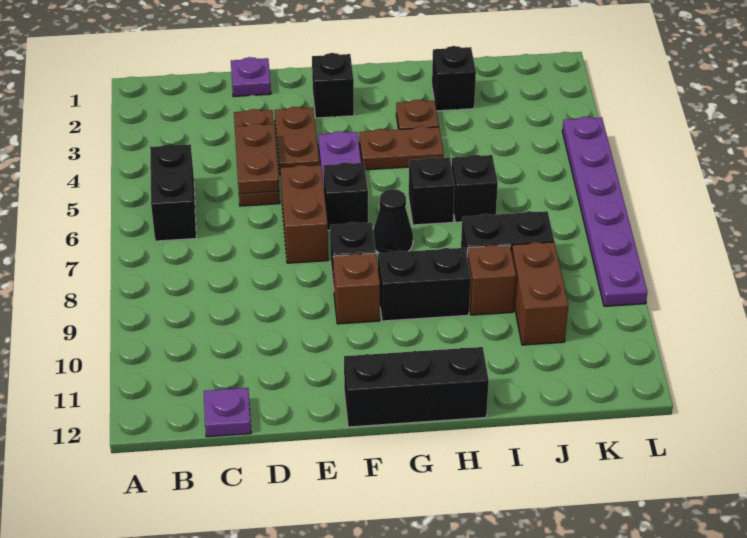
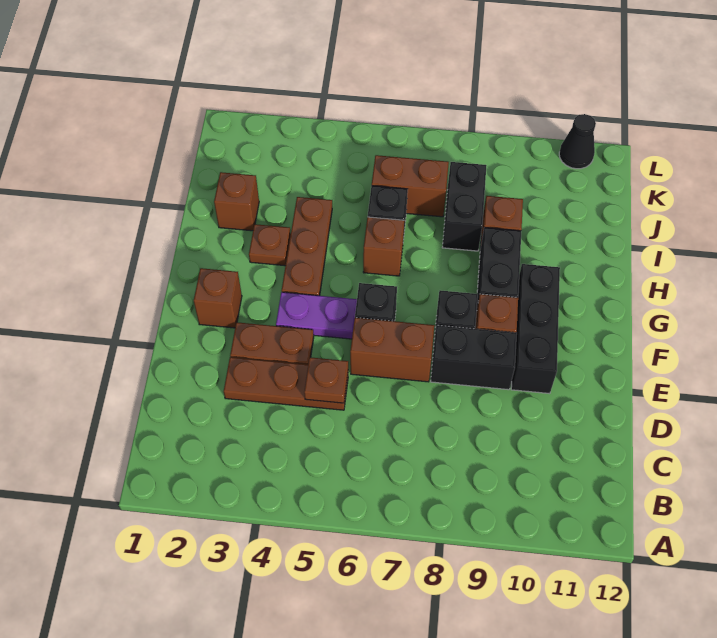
black 1x2 brick [150,144,196,241] -> black 1x2 brick moved to [431,325,517,390]
purple 1x1 plate [204,388,251,437] -> none
purple 1x1 plate [231,57,271,97] -> none
brown 1x2 plate [235,124,279,194] -> brown 1x1 plate [304,357,348,403]
black 1x1 brick [312,53,354,118] -> brown 1x1 brick [194,268,242,328]
black 1x3 brick [344,347,489,427] -> black 1x3 brick moved to [511,264,560,394]
brown 1x2 plate [359,126,444,170] -> brown 1x3 plate [282,197,332,296]
black 1x1 cone [373,189,413,253] -> black 1x1 cone moved to [559,114,596,169]
black 1x1 brick [409,157,455,225] -> brown 1x1 brick [363,217,404,276]
black 1x1 brick [432,46,476,111] -> brown 1x1 brick [214,172,259,231]
brown 1x2 brick [512,242,568,345] -> brown 1x2 brick moved to [372,155,449,217]
purple 1x6 plate [562,117,647,306] -> none

